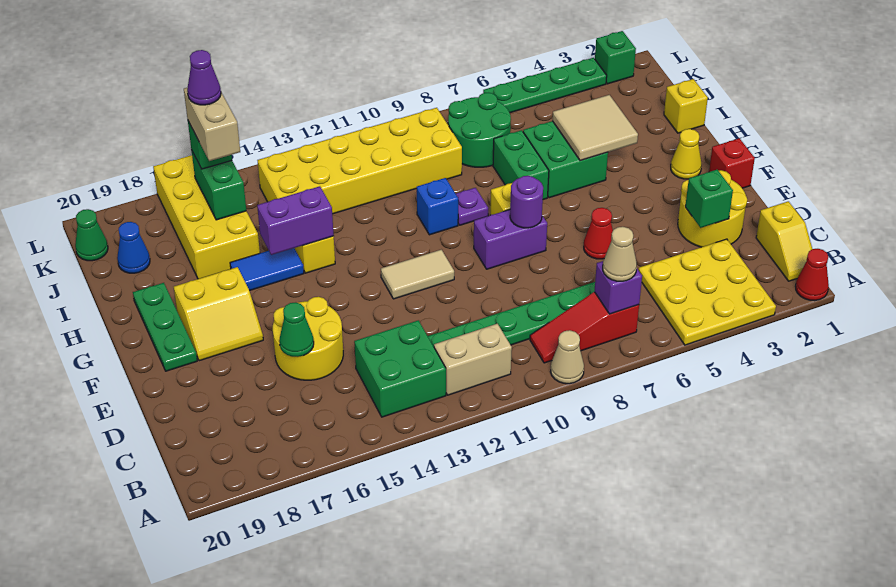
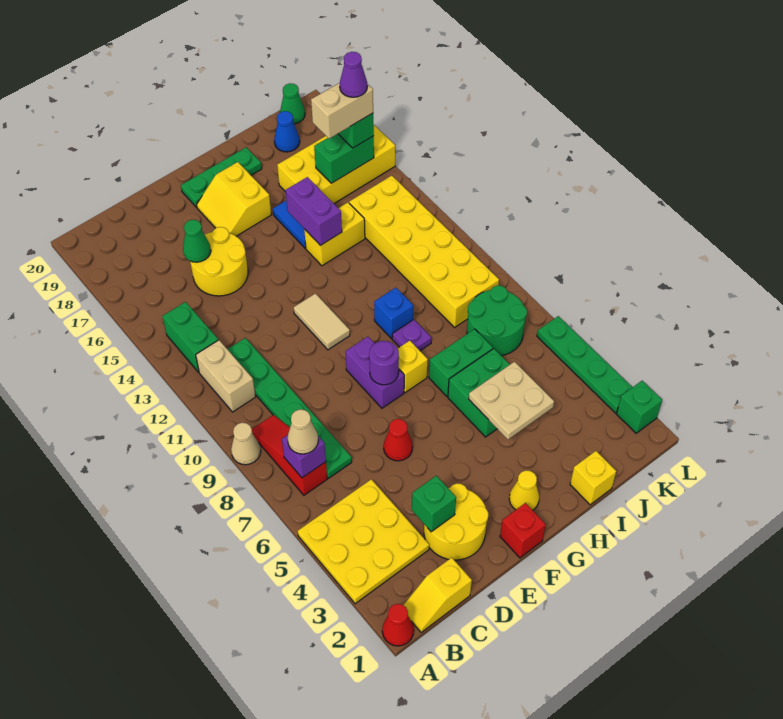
green 2x2 brick [354,320,446,417] -> green 1x2 brick [162,302,218,372]
tan 2x2 tile [552,95,638,161] -> tan 2x2 plate [469,362,554,439]

